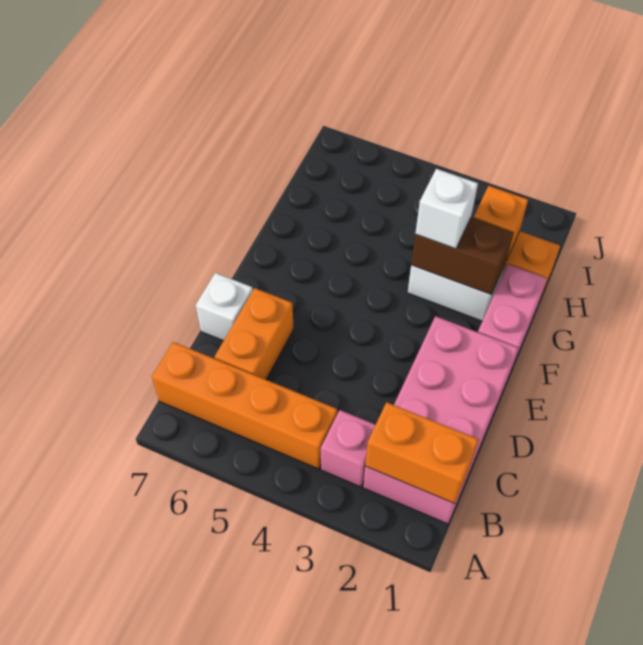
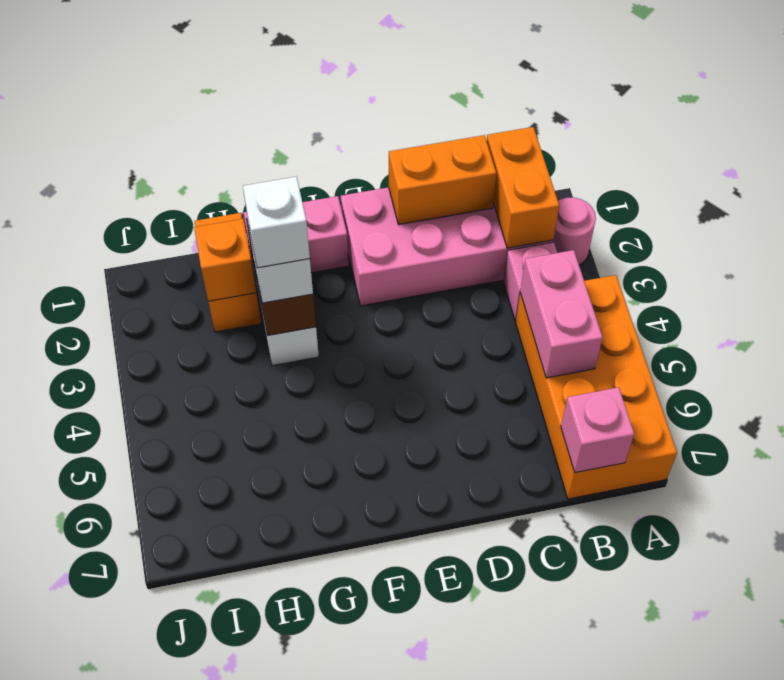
none -> pink 1x1 round brick [553,197,596,265]
orange 1x4 brick [152,342,337,469] -> orange 2x4 brick [516,275,677,499]
none -> pink 1x2 brick [520,250,603,378]
none -> pink 1x1 brick [561,387,634,473]
orange 1x2 brick [215,288,294,380] -> orange 1x2 brick moved to [389,135,496,225]
white 1x1 brick [196,273,253,341] -> white 1x1 brick moved to [243,177,310,268]

